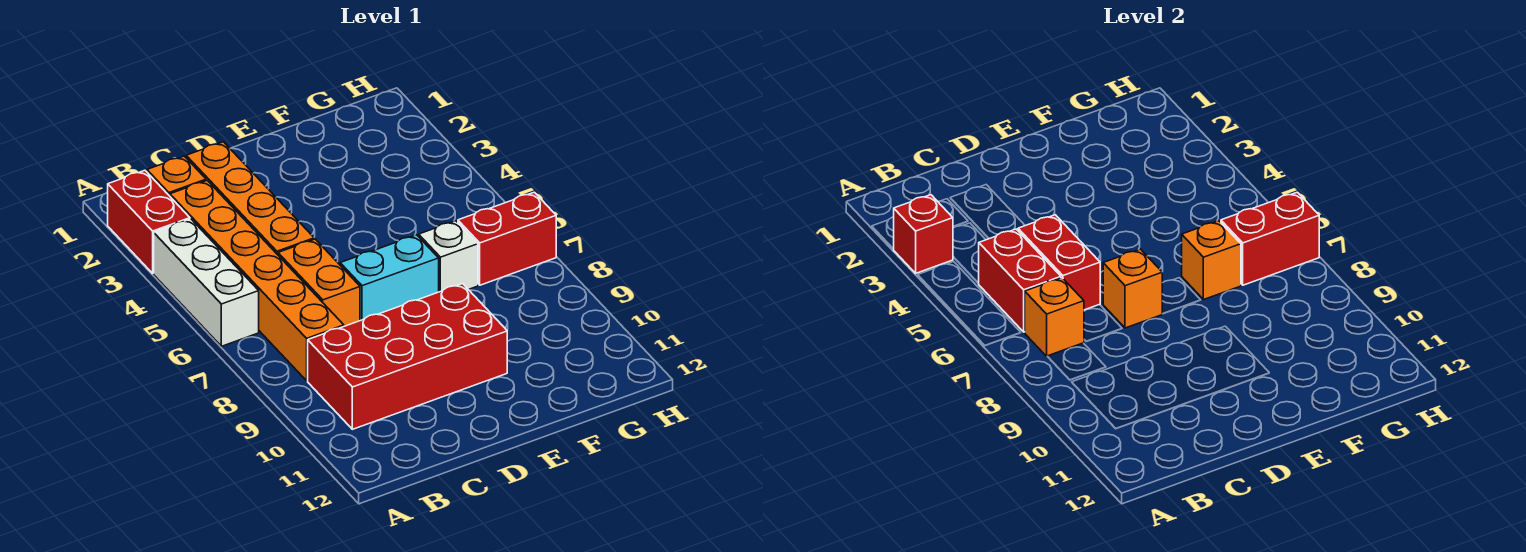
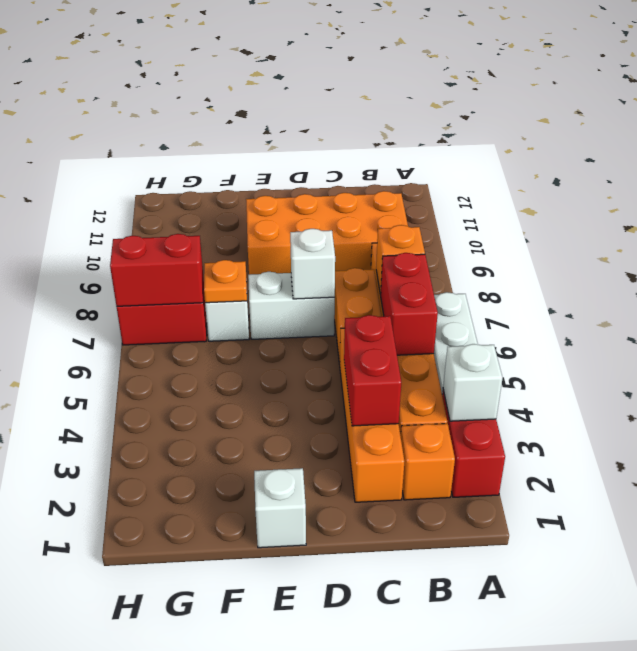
red 1x1 brick [894,195,953,273] -> white 1x1 brick [443,344,502,421]
red 2x4 brick [308,284,507,429] -> orange 2x4 brick [246,191,408,275]
red 1x2 brick [1018,215,1100,310] -> red 1x2 brick moved to [344,315,401,426]
cyan 1x2 brick [340,235,439,321] -> white 1x2 brick [248,272,335,339]
orange 1x1 brick [1103,249,1162,328] -> white 1x1 brick [290,229,335,299]
none -> white 1x1 brick [254,468,306,548]
orange 1x1 brick [1182,221,1241,300] -> orange 1x1 plate [204,260,247,303]

